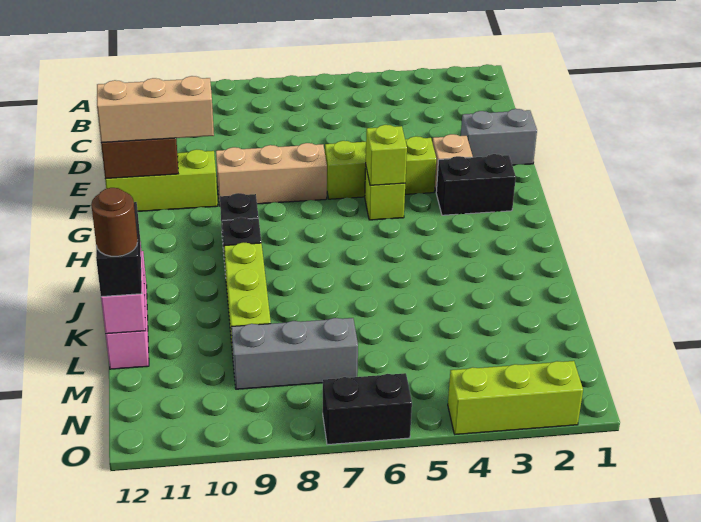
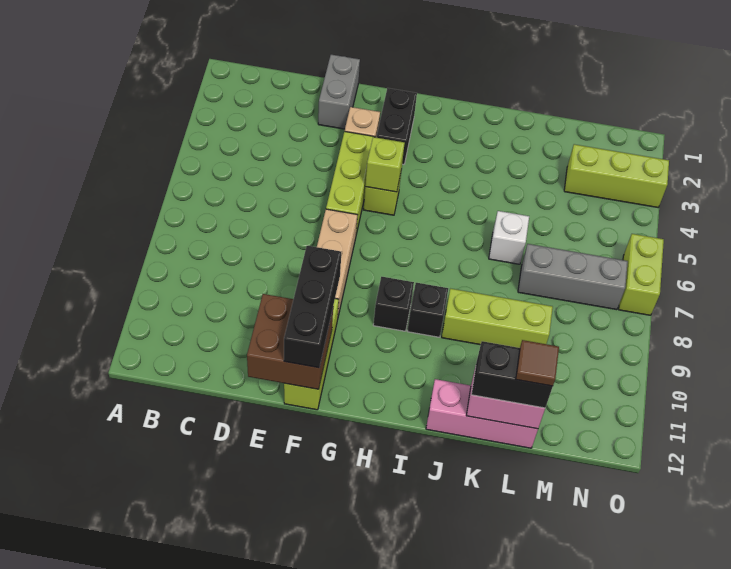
tan 1x3 brick [97,76,214,142] -> black 1x3 brick [284,246,341,368]
none -> white 1x1 brick [489,211,529,264]
brown 1x1 round brick [91,188,138,256] -> brown 1x1 tile [516,340,559,386]
grey 1x3 brick [231,318,358,389] -> grey 1x3 brick turned to [518,244,628,310]
lime 1x3 brick [448,361,583,434] -> lime 1x3 brick turned to [564,144,669,207]
black 1x2 brick [323,373,412,445] -> lime 1x2 brick [619,234,664,315]

